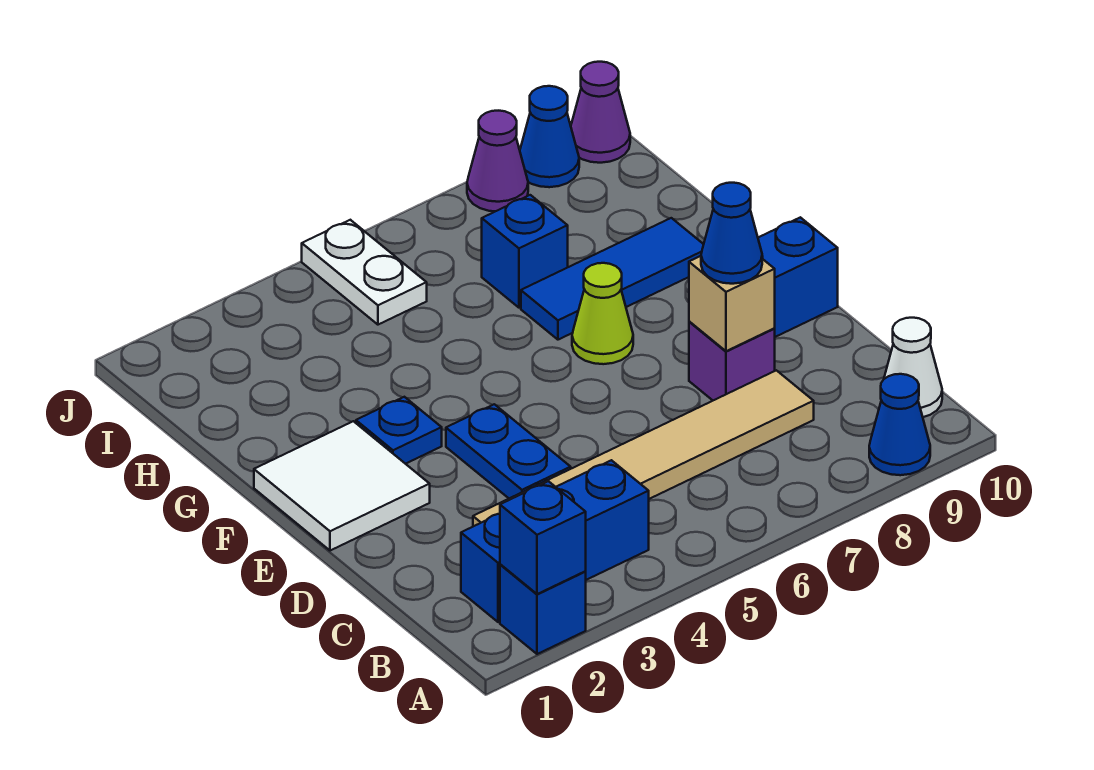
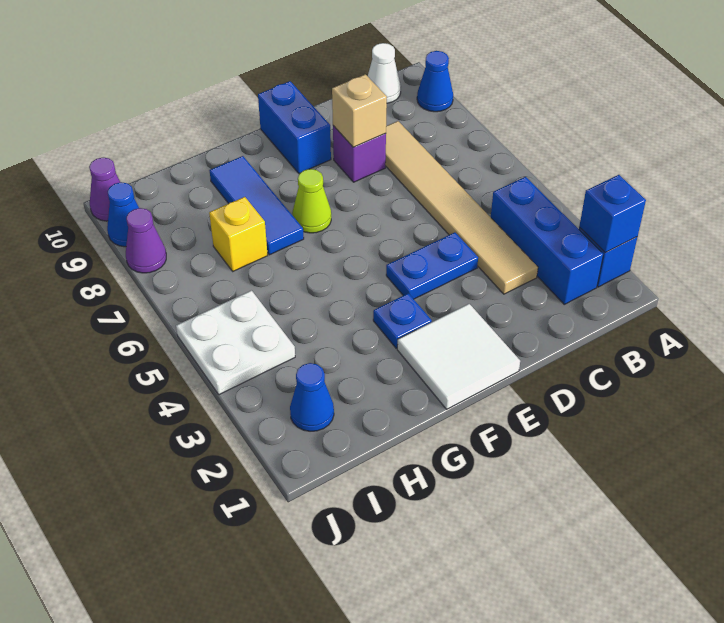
blue 1x1 cone [701,183,762,284] -> blue 1x1 cone moved to [290,363,334,431]
blue 1x1 brick [482,195,568,308] -> yellow 1x1 brick [209,197,268,271]
white 1x2 plate [302,220,427,325] -> white 2x2 plate [176,290,295,395]

